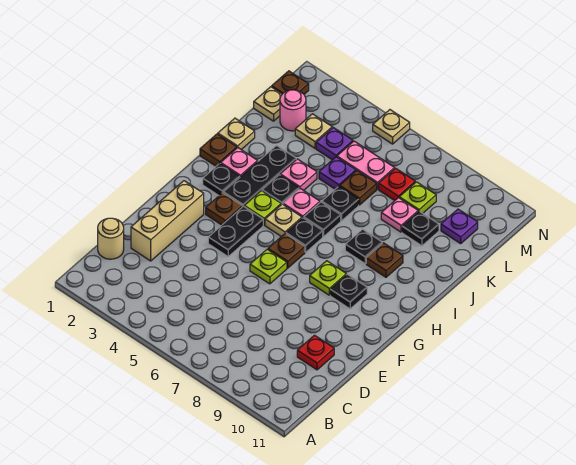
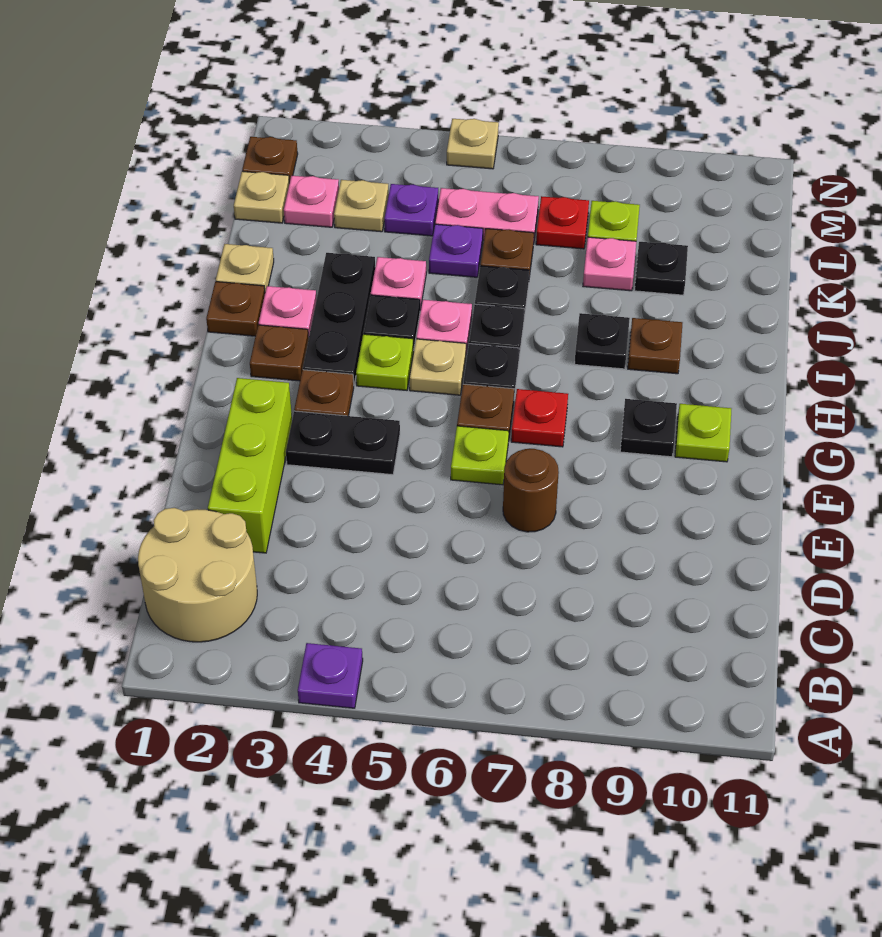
tan 1x1 round brick [98,218,124,259] -> tan 2x2 round brick [138,508,257,642]
tan 1x3 brick [131,181,204,261] -> lime 1x3 brick [208,378,292,553]
red 1x1 plate [297,335,334,370] -> red 1x1 plate moved to [511,389,568,447]
none -> brown 1x1 round brick [503,449,559,532]
black 1x2 plate [208,206,263,257] -> black 1x2 plate turned to [286,411,400,475]
lime 1x1 plate [310,261,346,295] -> lime 1x1 plate moved to [675,404,731,462]
black 1x1 plate [203,163,240,195] -> brown 1x1 plate [250,325,309,381]
pink 1x1 round brick [280,90,306,131] -> pink 1x1 plate [284,176,339,227]
purple 1x1 plate [441,209,478,244] -> purple 1x1 plate moved to [298,643,363,708]

